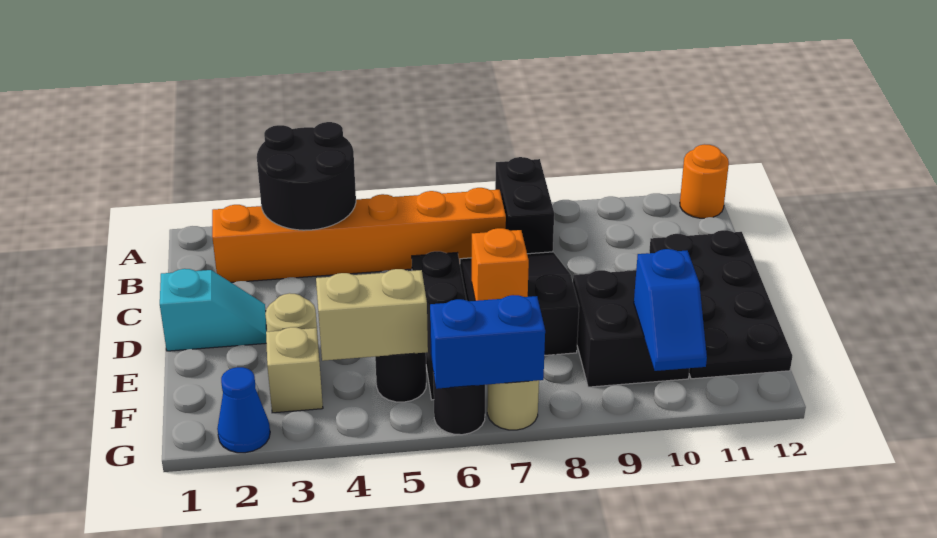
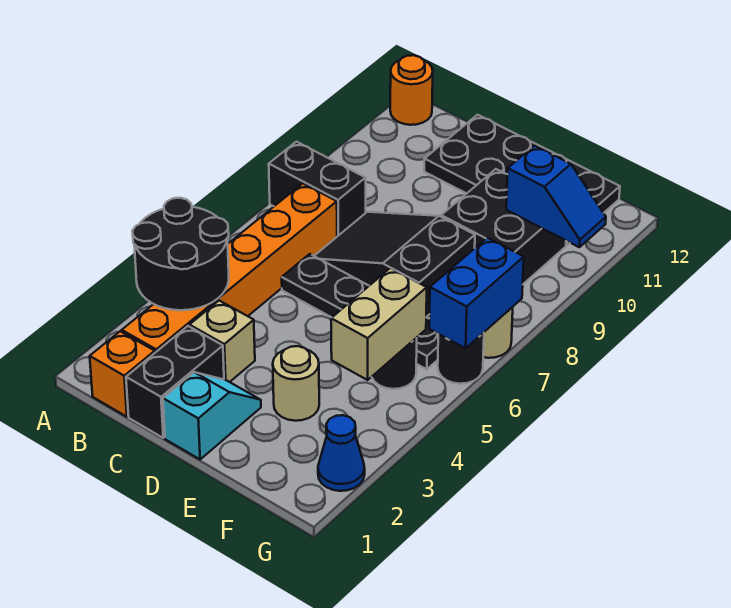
none -> black 1x2 brick [126,326,224,438]
orange 1x1 brick [472,228,529,301] -> orange 1x1 brick moved to [90,331,155,417]
tan 1x1 brick [266,327,323,413] -> tan 1x1 brick moved to [190,301,255,382]

